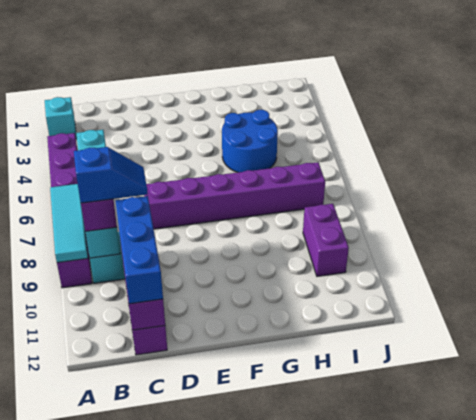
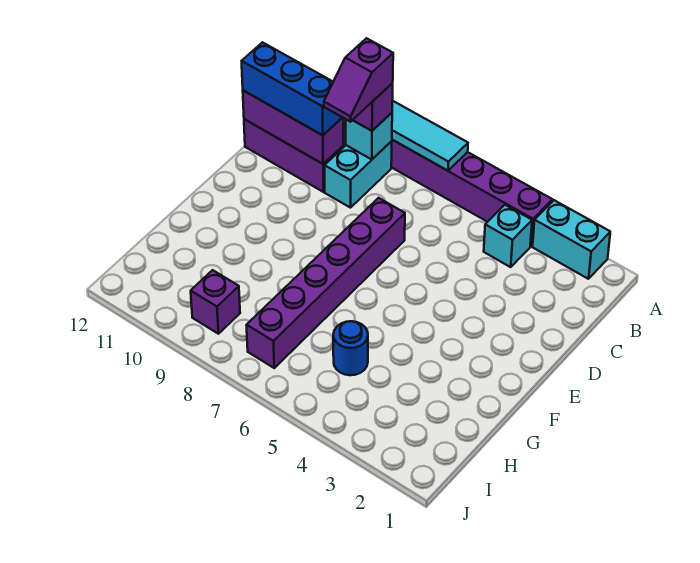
cyan 1x1 brick [45,97,77,139] -> cyan 1x2 brick [533,200,610,279]
blue 1x2 slope [74,147,148,203] -> purple 1x2 slope [324,38,393,122]
blue 2x2 round brick [222,110,278,172] -> blue 1x1 round brick [333,321,368,375]
purple 1x2 brick [303,204,349,276] -> purple 1x1 brick [191,270,240,334]

